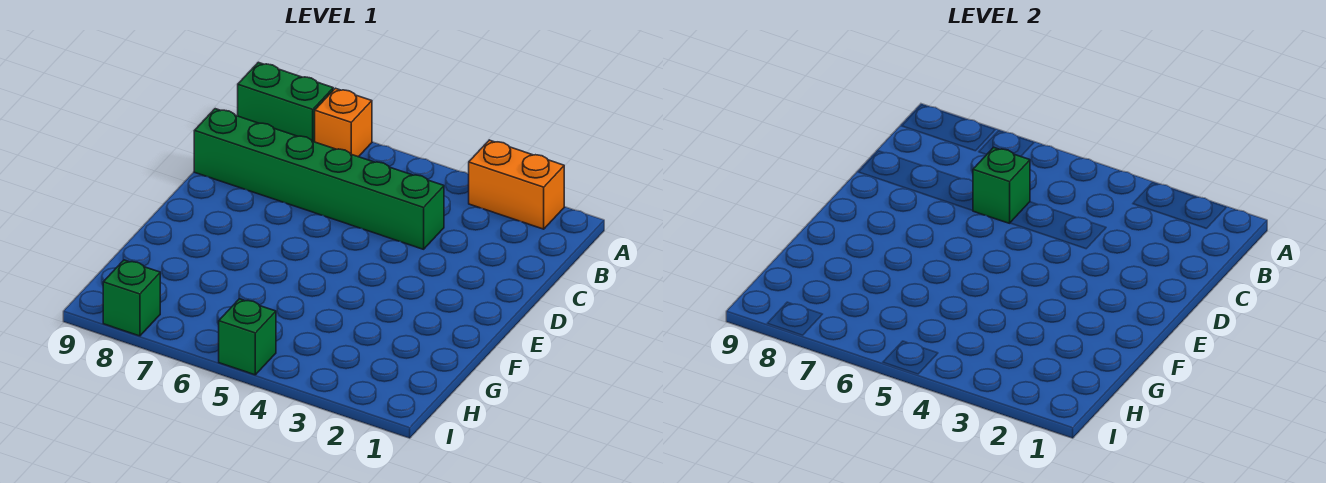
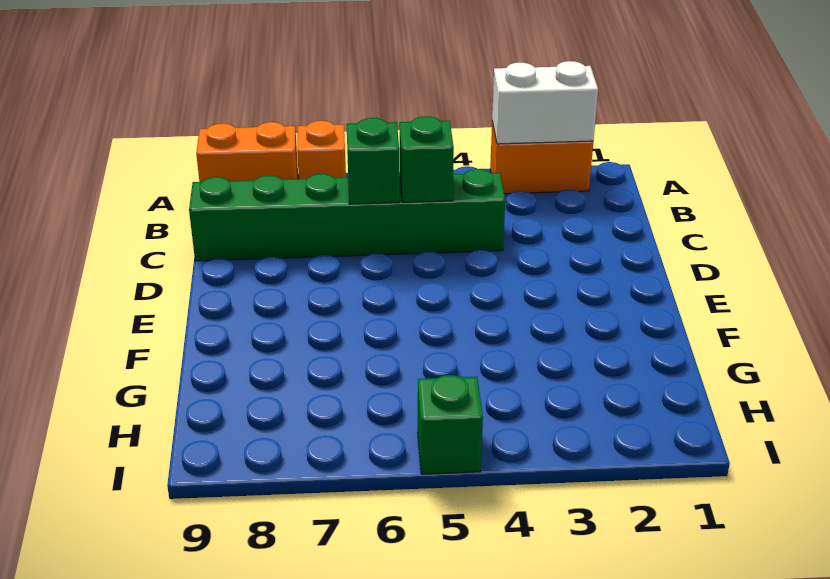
none -> white 1x2 brick [492,61,598,144]
green 1x2 brick [238,62,333,142] -> orange 1x2 brick [196,122,298,182]
green 1x1 brick [103,260,160,336] -> green 1x1 brick moved to [399,116,454,202]

